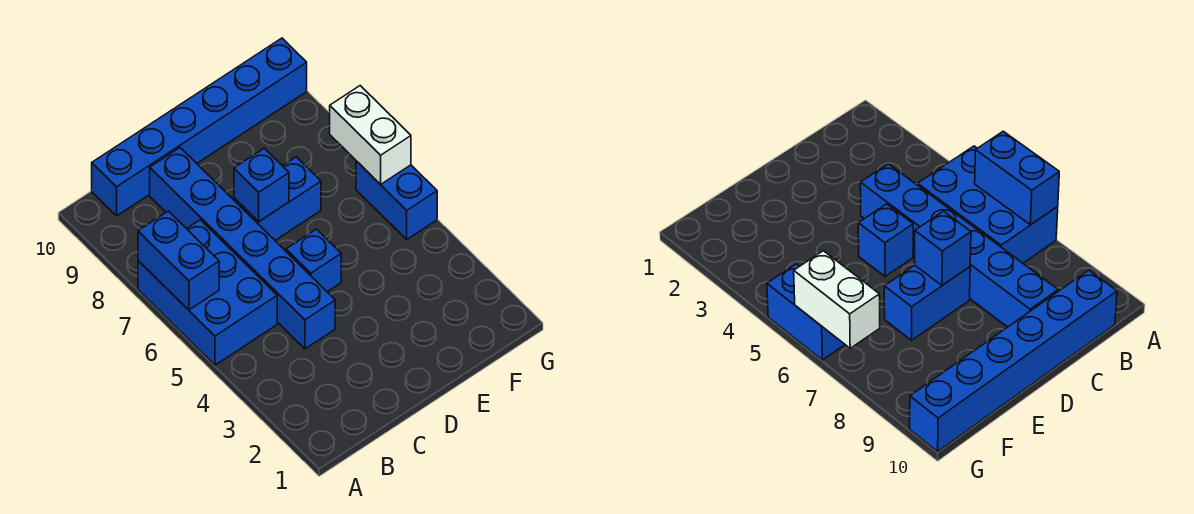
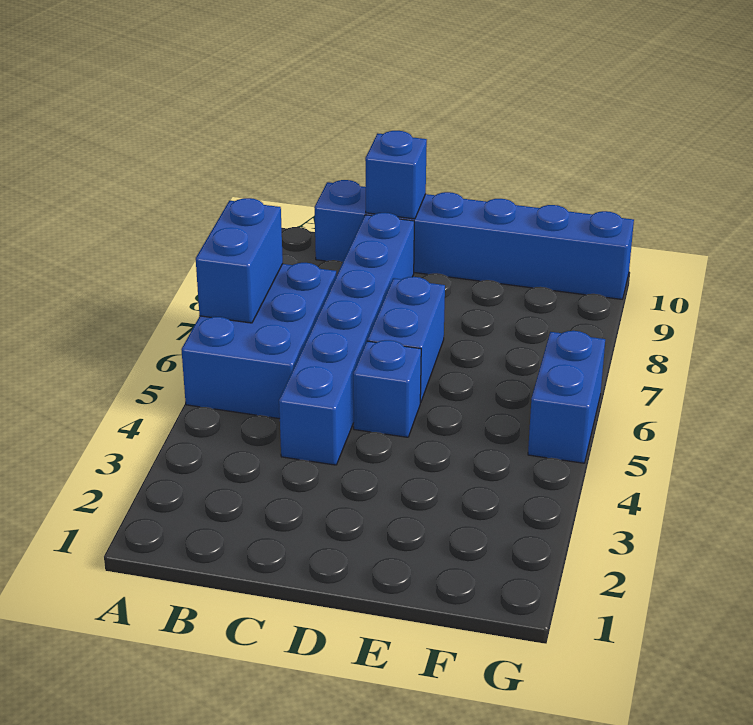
blue 1x2 brick [234,157,321,240] -> blue 1x2 brick turned to [367,277,445,403]
blue 1x1 brick [234,148,289,222] -> blue 1x1 brick moved to [365,131,427,219]
white 1x2 brick [330,86,411,184] -> none

